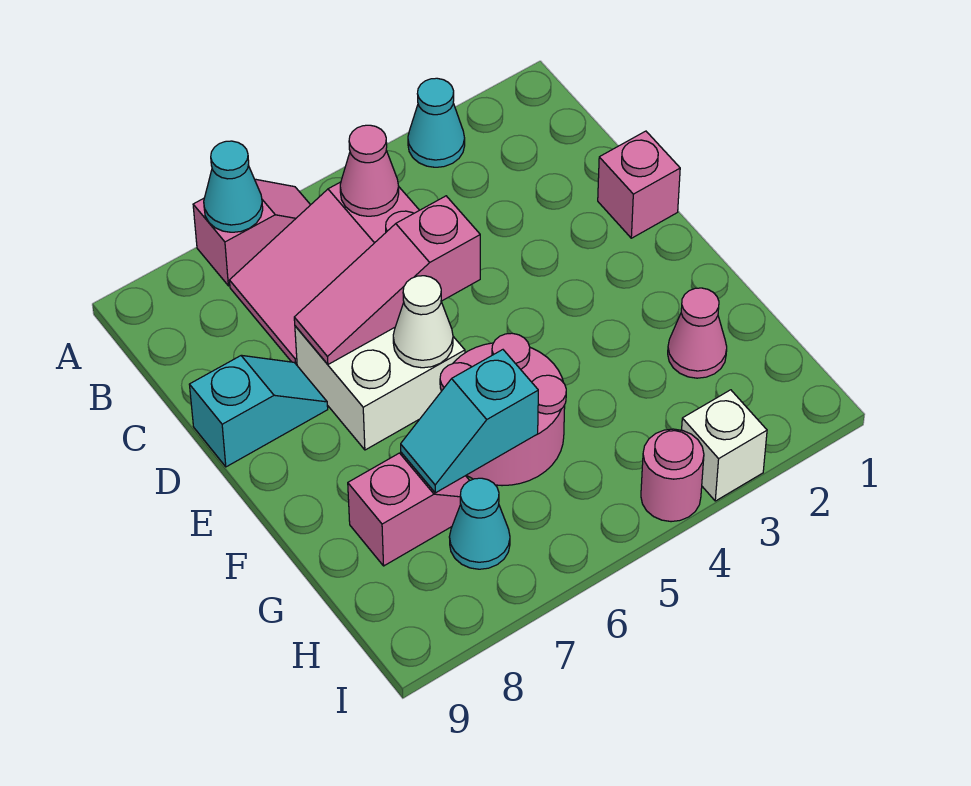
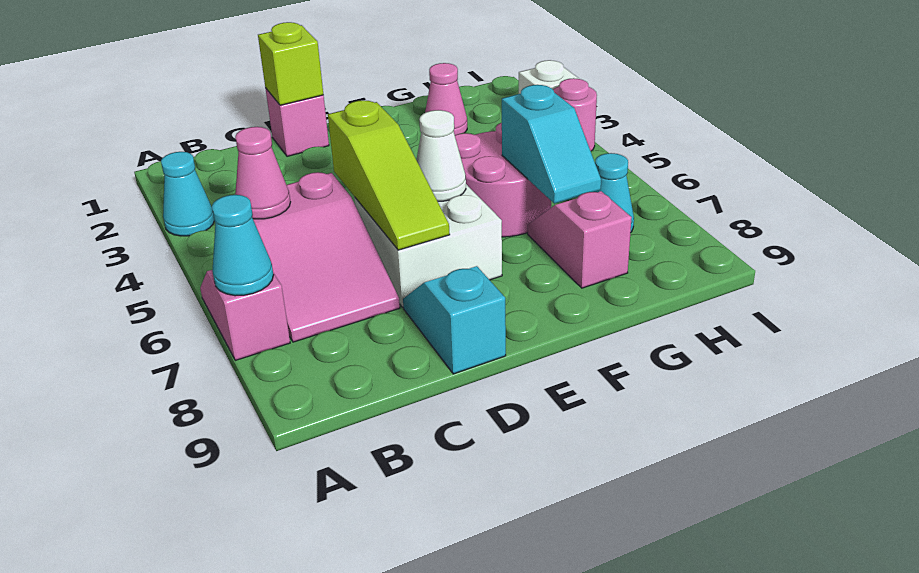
none -> lime 1x1 brick [258,22,323,105]
pink 1x3 slope [294,196,480,364] -> lime 1x3 slope [328,100,450,250]

